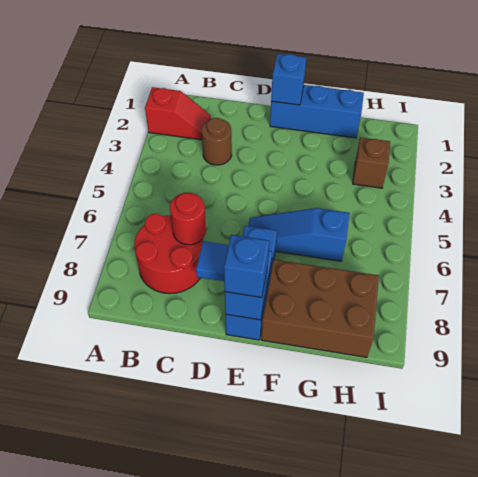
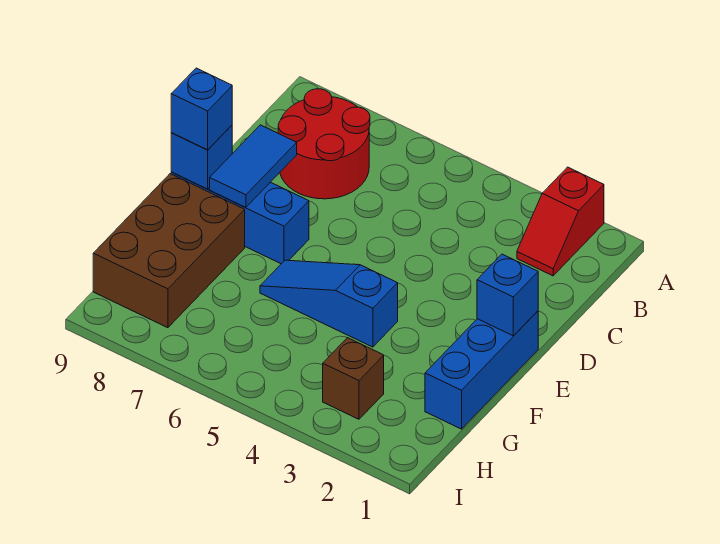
brown 1x1 round brick [202,118,232,165] -> none
red 1x1 round brick [170,193,206,245] -> none
blue 1x3 slope [248,208,350,261] -> blue 1x3 slope turned to [260,260,398,347]

